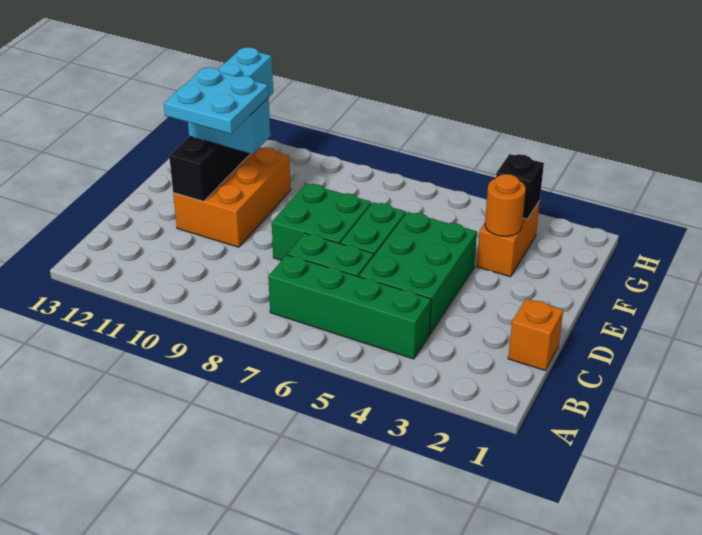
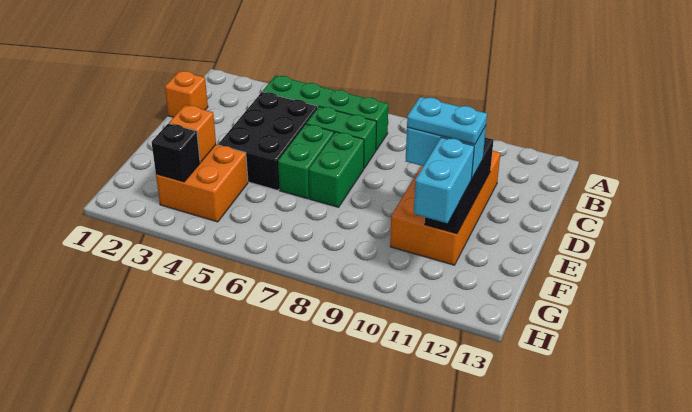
green 2x3 brick [359,212,477,334] -> black 2x3 brick [218,92,318,190]
green 2x2 brick [272,183,371,260] -> green 1x2 brick [309,132,364,207]
orange 2x3 brick [173,147,291,247] -> orange 2x4 brick [390,151,500,265]
cyan 2x2 plate [164,67,269,134] -> cyan 1x2 plate [407,97,487,144]
orange 1x2 brick [477,201,540,277] -> orange 2x2 brick [156,145,248,222]
orange 1x1 round brick [485,174,526,236] -> orange 1x1 brick [169,105,216,162]

